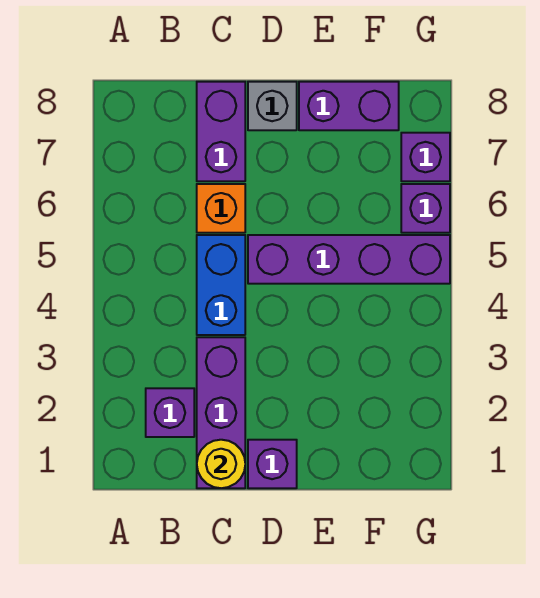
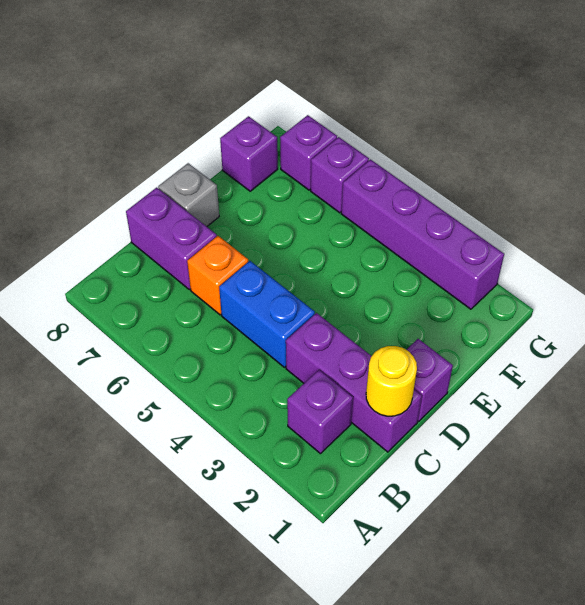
purple 1x4 brick [248,235,450,284] -> purple 1x4 brick turned to [341,160,504,309]
purple 1x2 brick [299,82,399,130] -> purple 1x1 brick [220,116,278,191]

